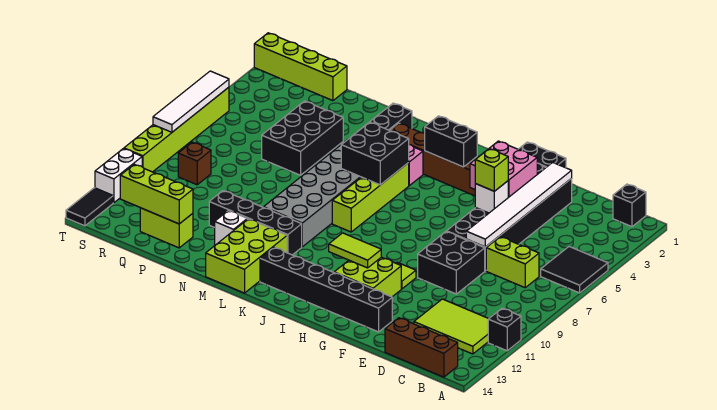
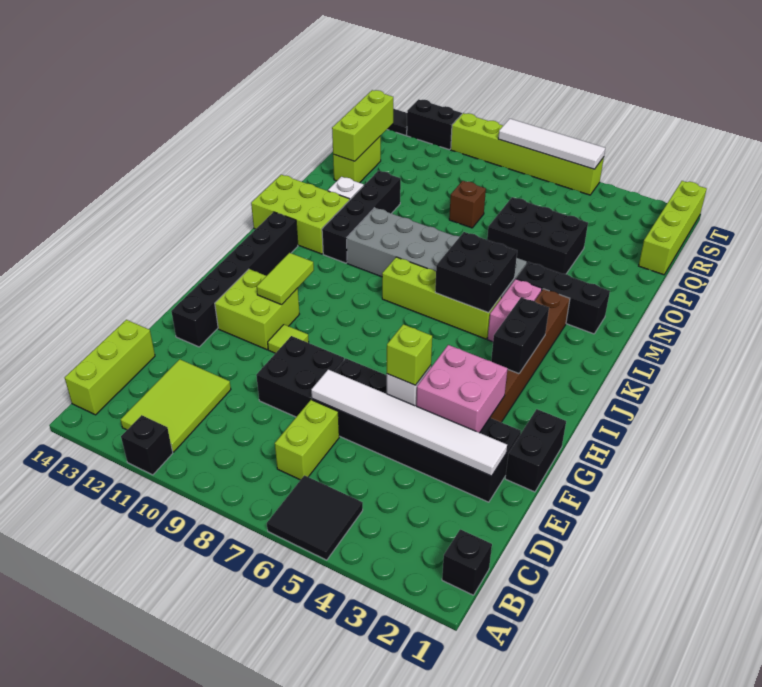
brown 1x3 brick [385,318,458,377] -> lime 1x3 brick [65,320,155,415]
brown 1x1 brick [178,142,211,185] -> brown 1x1 brick moved to [449,181,486,228]
white 1x2 brick [95,149,142,203] -> black 1x2 brick [407,99,462,150]

